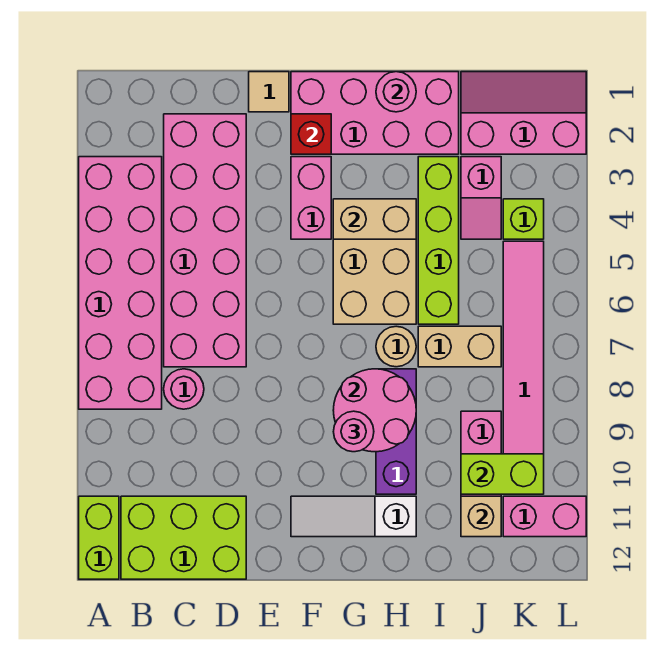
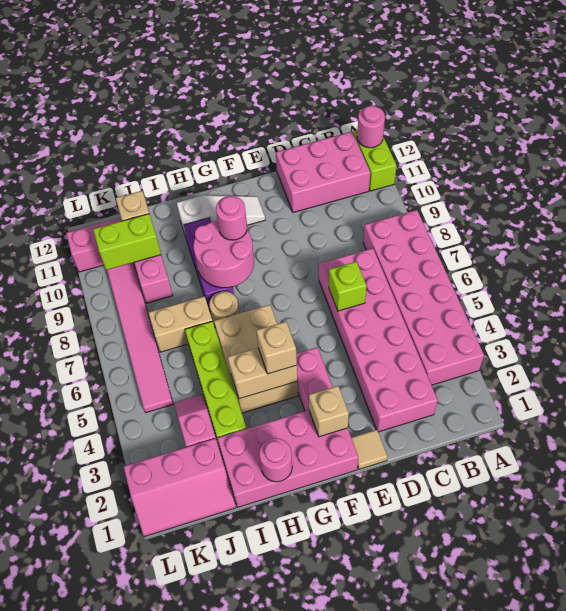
lime 2x3 brick [121,496,246,579] -> pink 2x3 brick [276,132,370,212]
pink 1x1 round brick [164,369,204,409] -> pink 1x1 round brick moved to [357,106,385,148]
red 1x1 brick [291,114,331,154] -> tan 1x1 brick [309,386,349,437]
none -> tan 1x1 brick [256,322,297,374]
lime 1x1 brick [503,199,544,239] -> lime 1x1 brick moved to [329,262,366,311]

